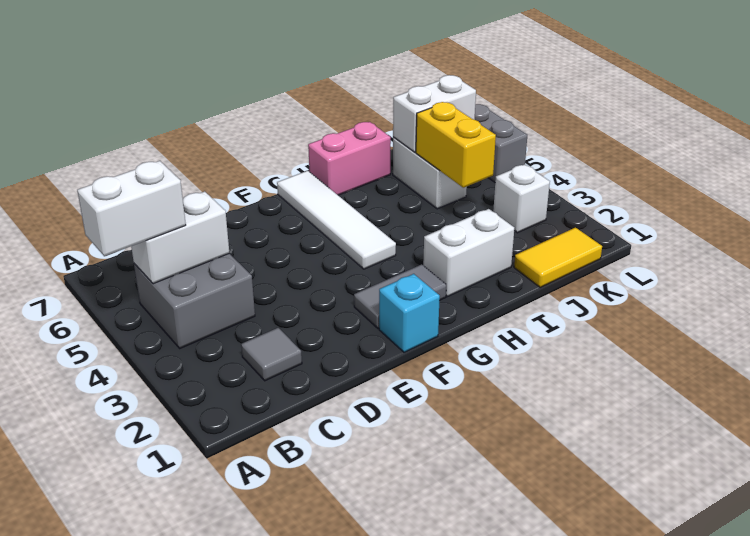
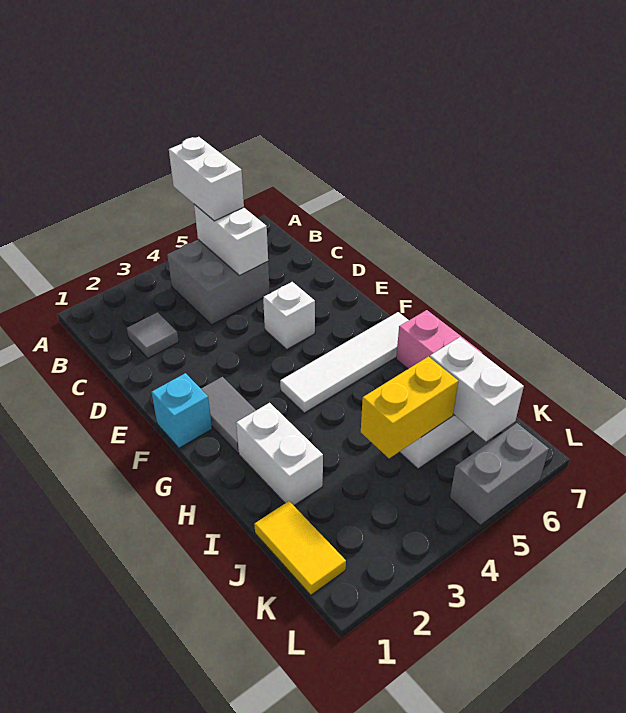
white 1x1 brick [493,164,550,233] -> white 1x1 brick moved to [263,282,315,349]

